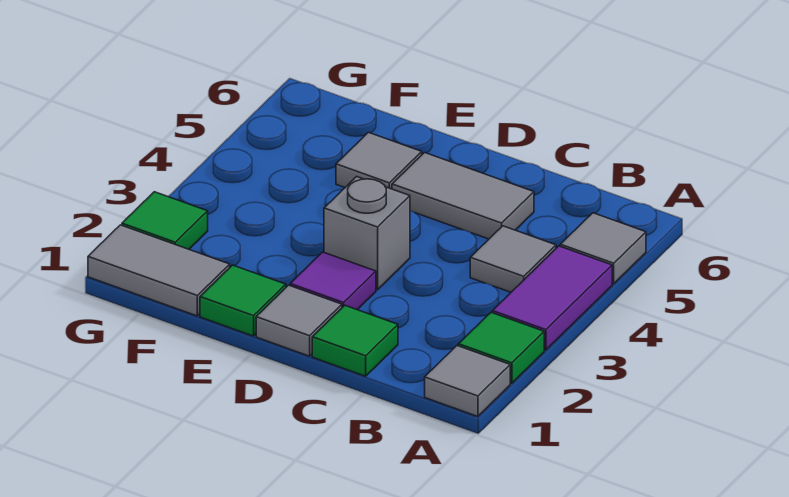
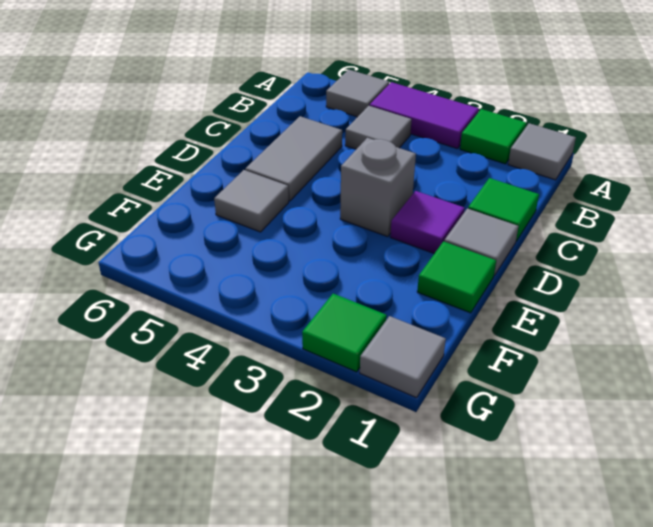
grey 1x2 tile [88,225,230,316] -> grey 1x1 tile [360,316,446,398]

